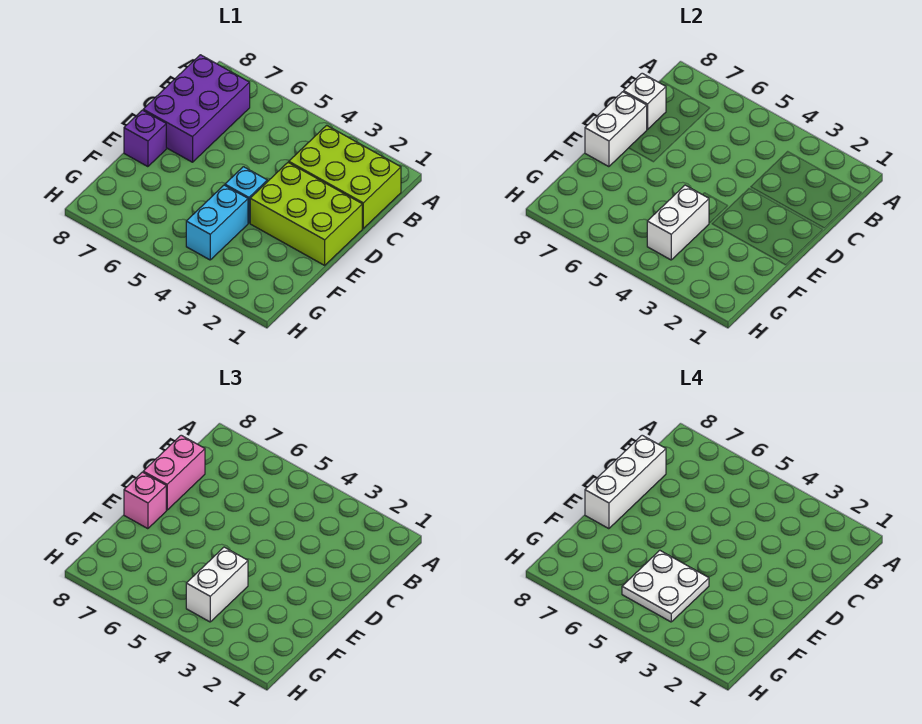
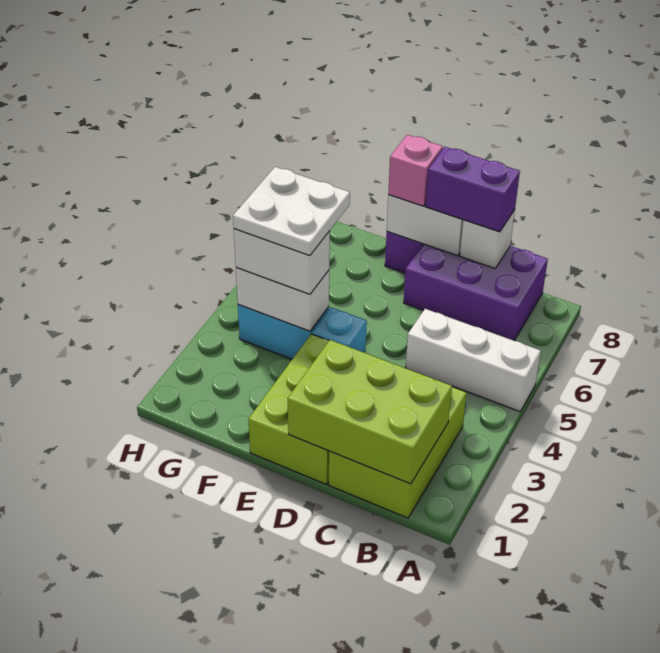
none -> lime 2x3 brick [288,340,452,484]
pink 1x2 brick [143,435,205,510] -> purple 1x2 brick [425,147,520,232]
white 1x3 brick [585,435,666,529] -> white 1x3 brick moved to [406,309,541,412]

